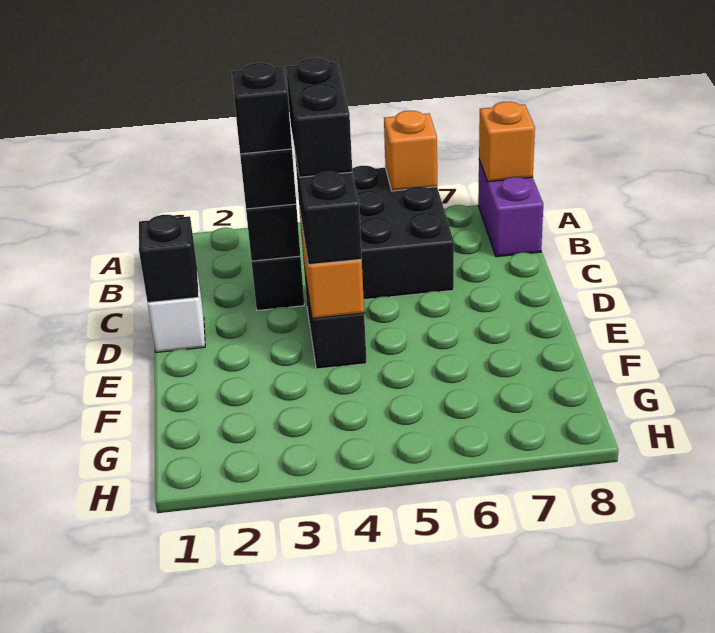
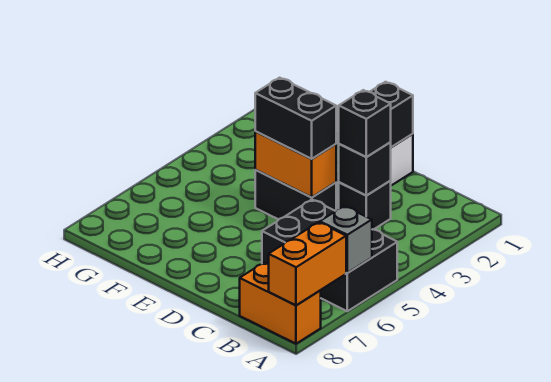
orange 1x1 brick [384,111,437,191] -> grey 1x1 brick [320,206,372,273]
purple 1x2 brick [478,160,543,257] -> orange 1x2 brick [240,263,321,344]
orange 1x1 brick [479,102,535,182] -> orange 1x2 brick [269,222,346,305]
black 1x1 brick [232,63,292,154] -> none
black 1x2 brick [286,58,352,177] -> none

